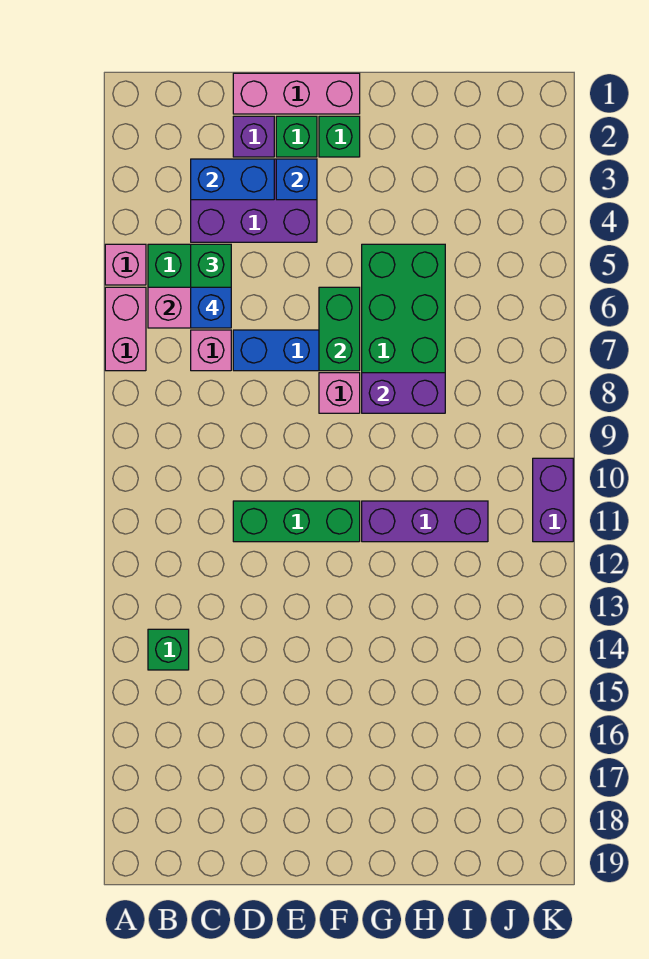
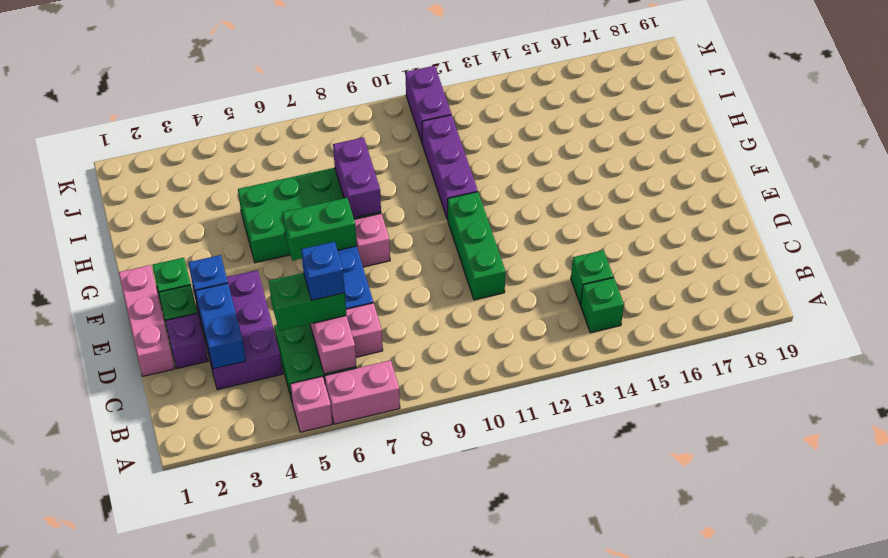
none -> green 1x1 brick [571,250,613,305]
purple 1x2 brick [533,458,573,542] -> purple 1x2 brick turned to [405,66,451,142]

